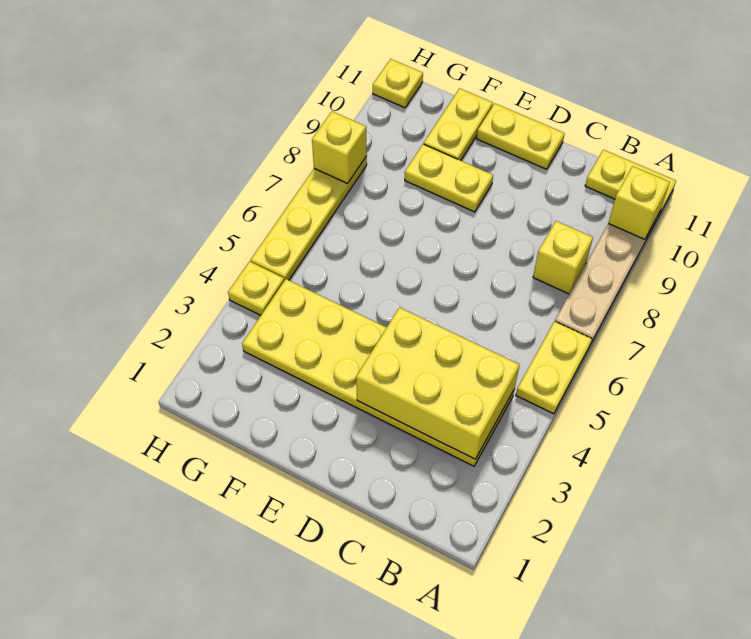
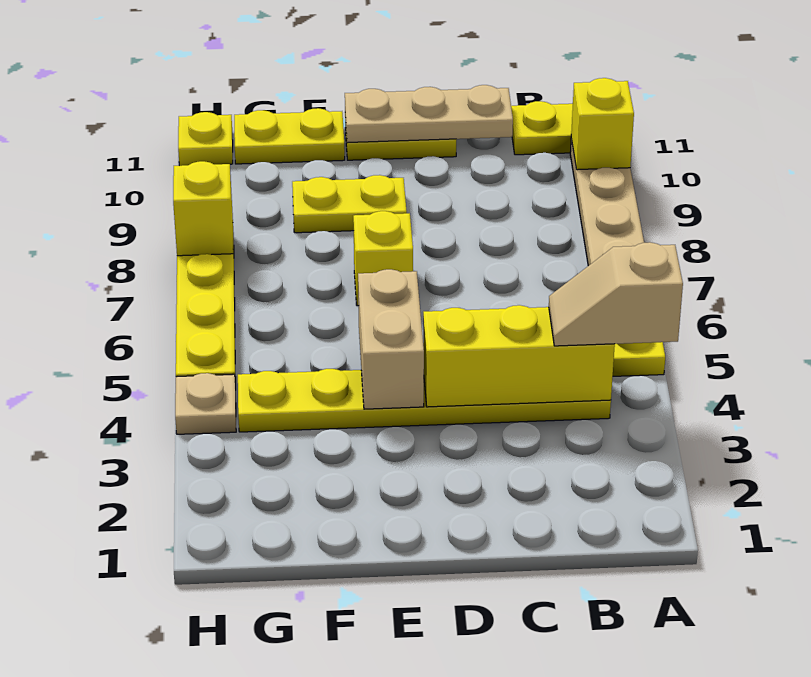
none -> tan 1x2 slope [549,242,683,346]
yellow 2x6 plate [242,279,514,466] -> yellow 1x6 plate [238,369,611,432]
yellow 2x3 brick [356,307,519,459] -> yellow 1x3 brick [423,305,615,407]
yellow 1x1 brick [533,221,593,294] -> yellow 1x1 brick moved to [353,211,413,306]
none -> tan 1x3 plate [345,85,513,143]
none -> tan 1x2 brick [358,269,424,409]
yellow 1x2 plate [424,88,493,160] -> yellow 1x2 plate turned to [234,108,345,164]
yellow 1x1 plate [228,262,284,315] -> tan 1x1 plate [175,373,236,434]

